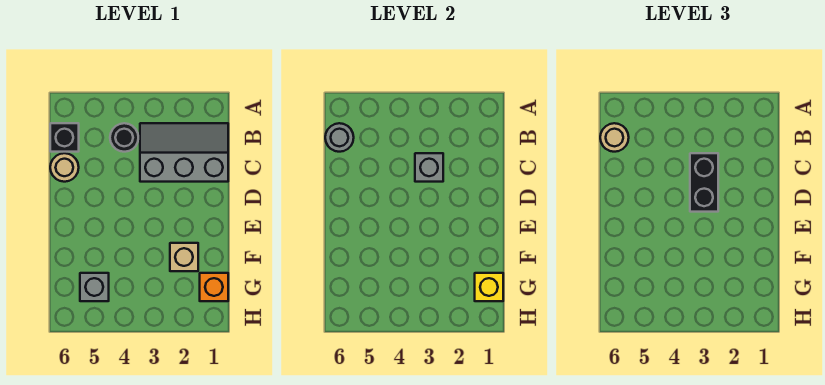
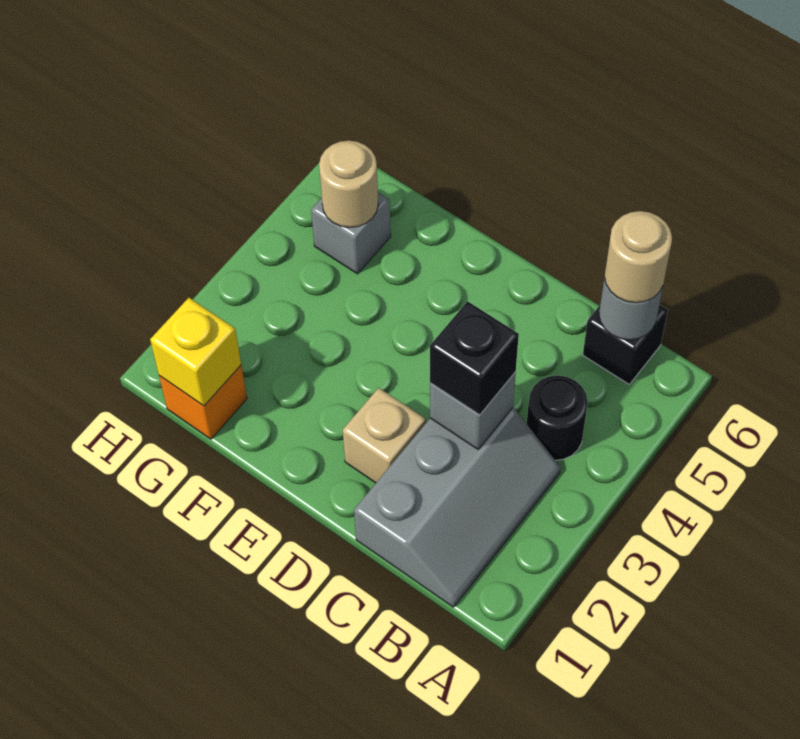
black 1x2 brick [690,153,718,212] -> black 1x1 brick [430,301,519,415]
tan 1x1 round brick [50,153,79,182] -> tan 1x1 round brick moved to [319,141,378,228]
tan 1x1 brick [170,243,198,271] -> tan 1x1 brick moved to [343,388,426,483]

